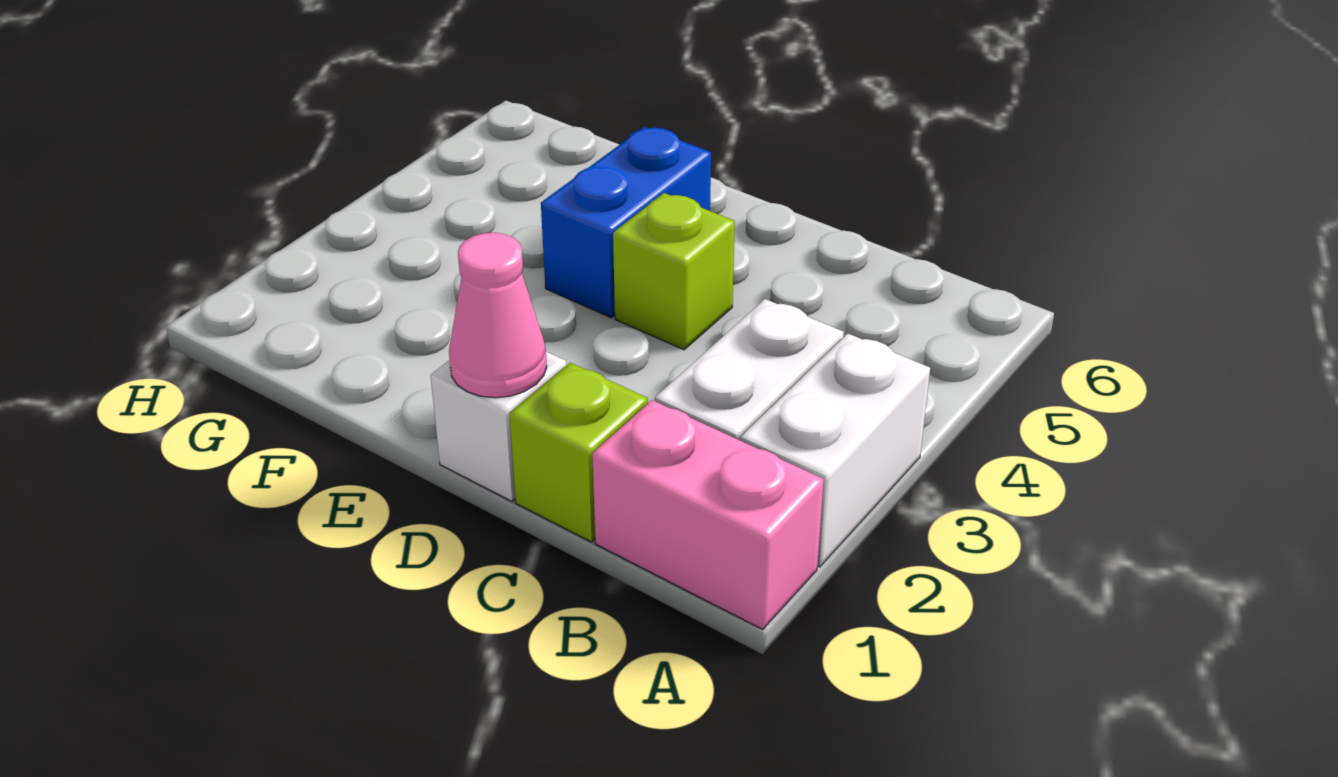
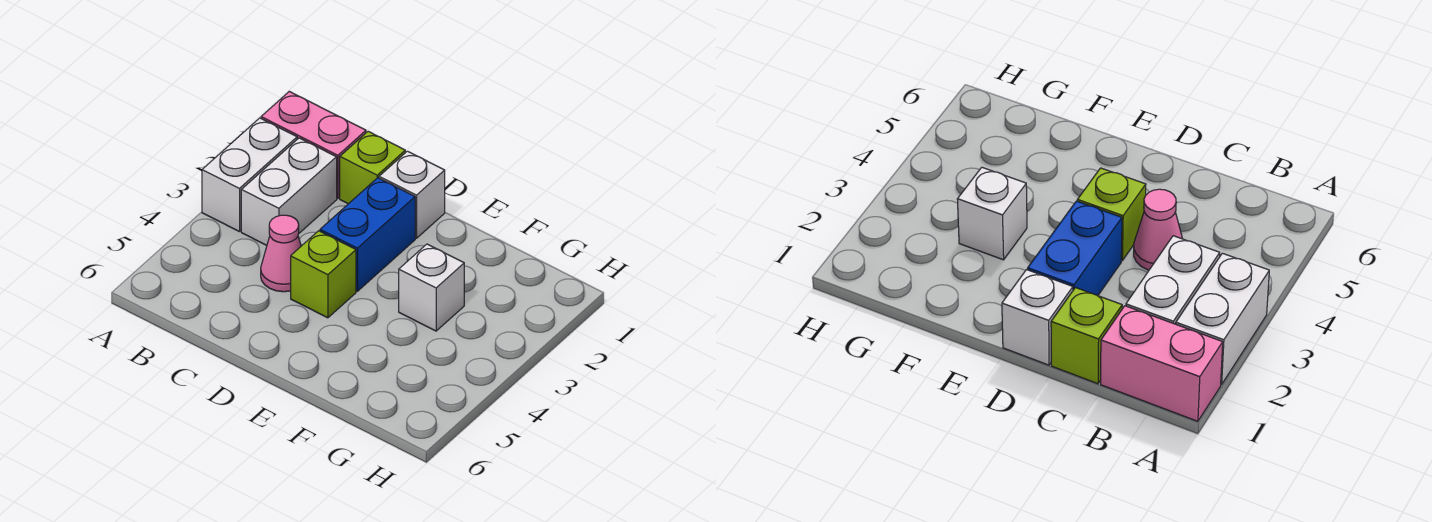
pink 1x1 cone [449,233,547,398] -> pink 1x1 cone moved to [261,215,301,292]
blue 1x2 brick [541,127,711,318] -> blue 1x2 brick moved to [320,178,415,291]
none -> white 1x1 brick [399,244,464,331]

